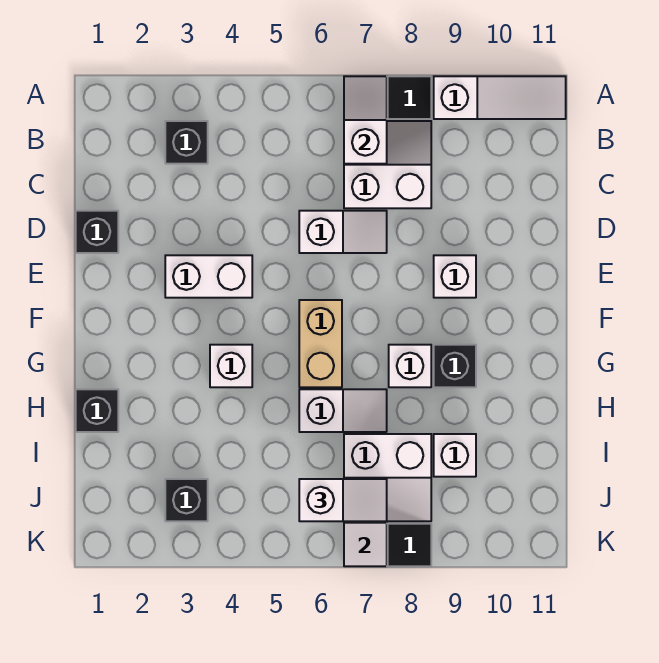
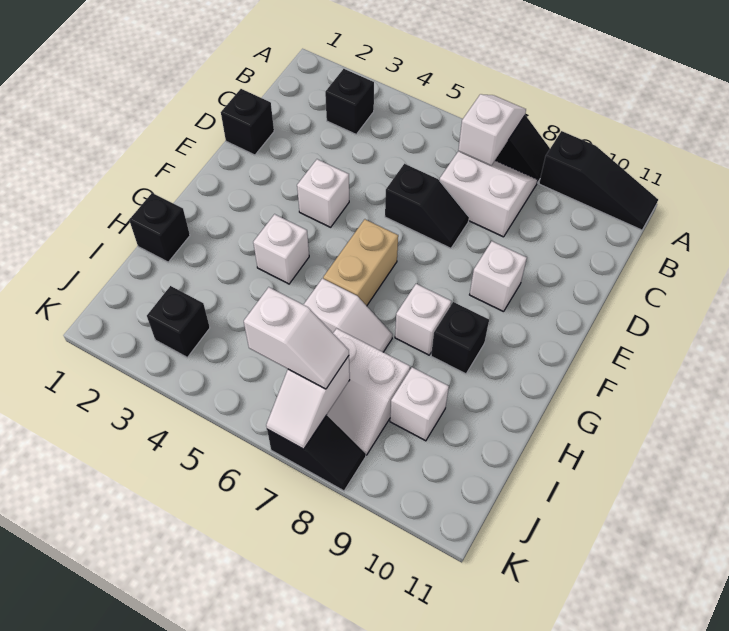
white 1x3 slope [434,76,566,119] -> black 1x3 slope [539,131,658,230]
white 1x2 slope [299,211,387,253] -> black 1x2 slope [385,164,469,248]
white 1x2 brick [165,255,252,298] -> white 1x1 brick [297,159,349,227]

